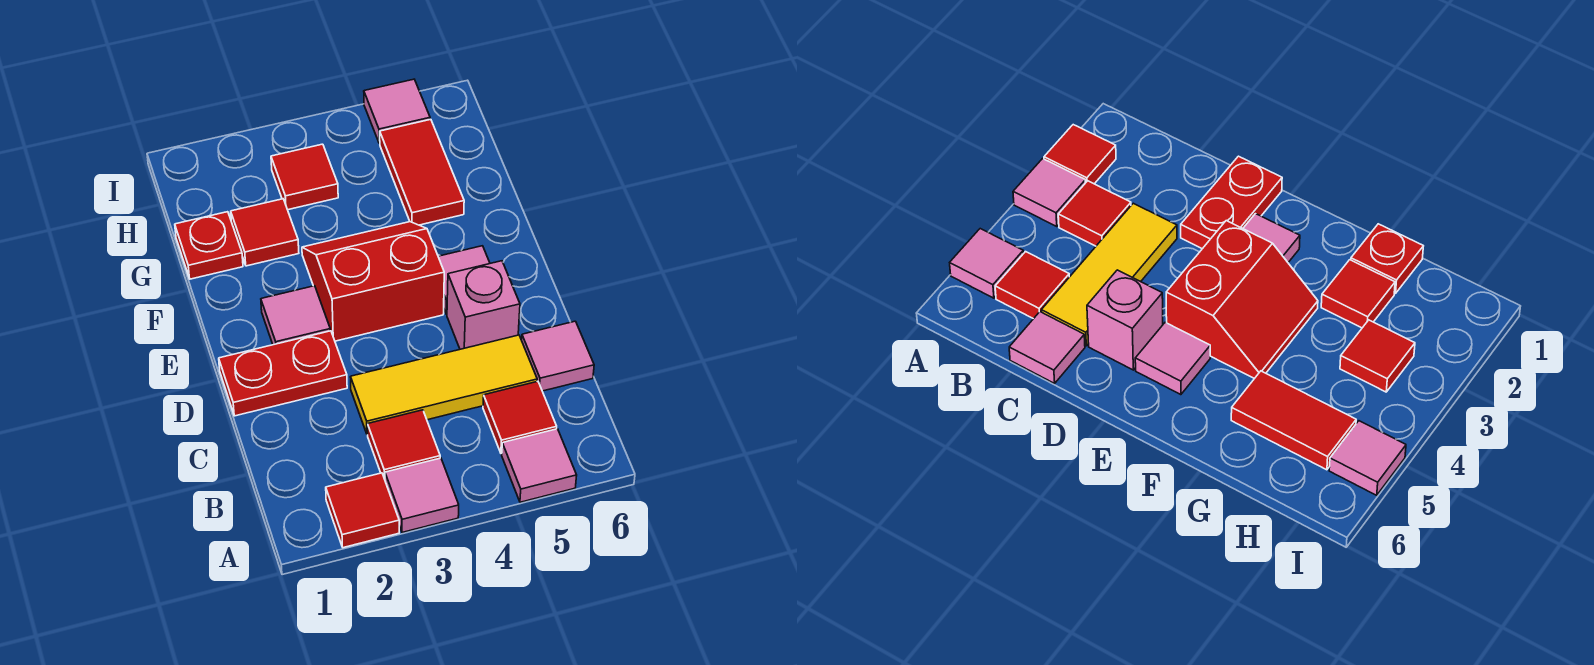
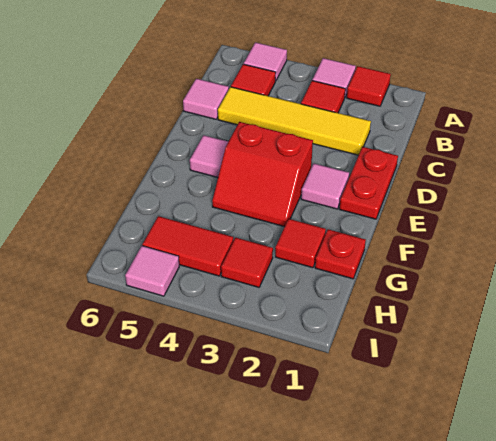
yellow 1x3 tile [350,335,537,435] -> yellow 1x4 tile [218,87,371,155]
red 1x2 plate [219,331,347,416] -> red 1x2 plate turned to [339,147,398,219]
pink 1x1 brick [447,261,520,349] -> none
red 1x2 tile [380,119,464,225] -> red 1x2 tile turned to [142,216,233,276]

